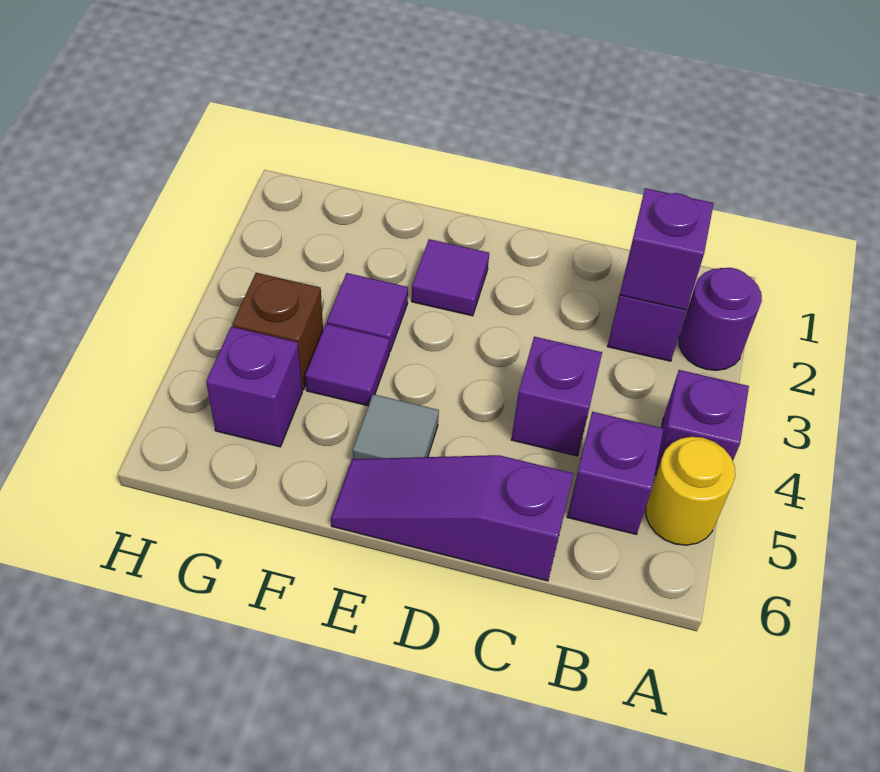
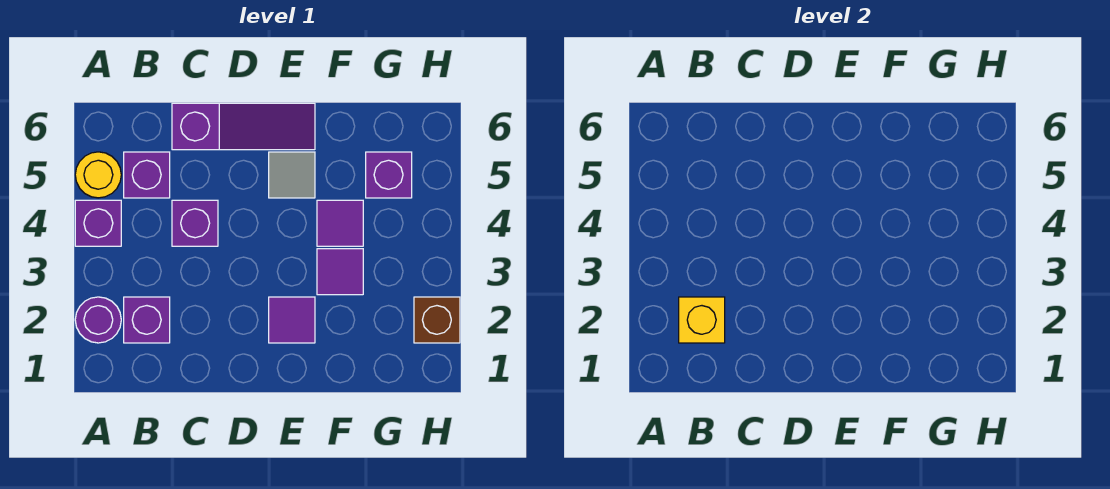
purple 1x1 brick [620,188,714,310] -> yellow 1x1 brick [679,297,725,343]
brown 1x1 brick [232,273,323,390] -> brown 1x1 brick moved to [414,297,460,343]

